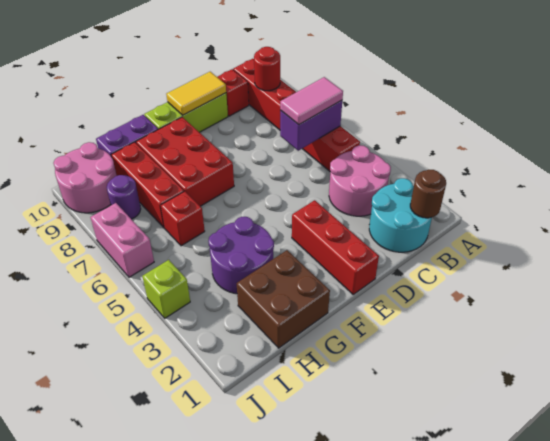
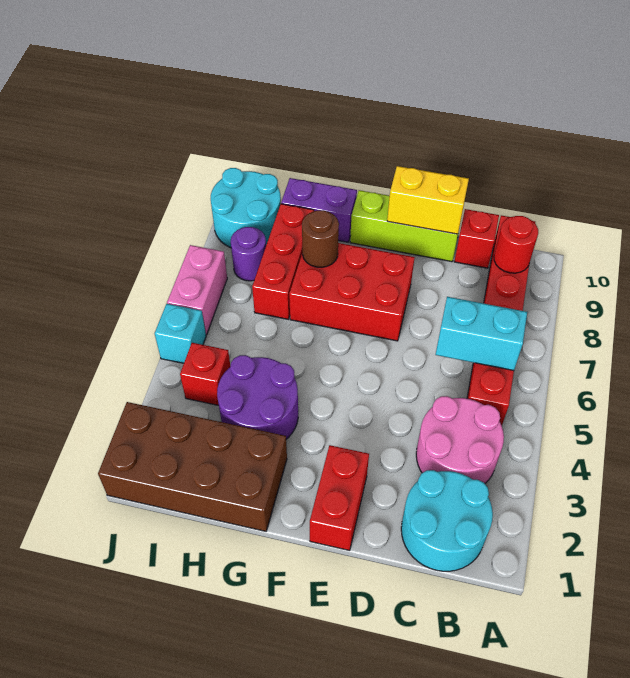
brown 1x1 round brick [410,170,446,218] -> brown 1x1 round brick moved to [302,210,339,267]
purple 1x2 brick [280,100,342,151] -> cyan 1x2 brick [436,297,527,371]
pink 1x2 tile [280,77,343,125] -> none
yellow 1x2 tile [166,72,226,115] -> yellow 1x2 brick [387,166,469,234]
red 1x3 brick [292,200,379,294] -> red 1x2 brick [310,445,369,551]
red 2x3 brick [136,117,234,206] -> red 2x3 brick turned to [289,243,415,341]
brown 2x2 brick [237,250,330,348] -> brown 2x4 brick [98,402,287,531]
red 1x1 brick [161,191,205,246] -> red 1x1 brick moved to [180,343,231,405]
pink 2x2 round brick [54,142,117,213] -> cyan 2x2 round brick [211,168,281,248]
lime 1x1 brick [142,260,190,318] -> none
none -> cyan 1x1 brick [155,304,206,363]

